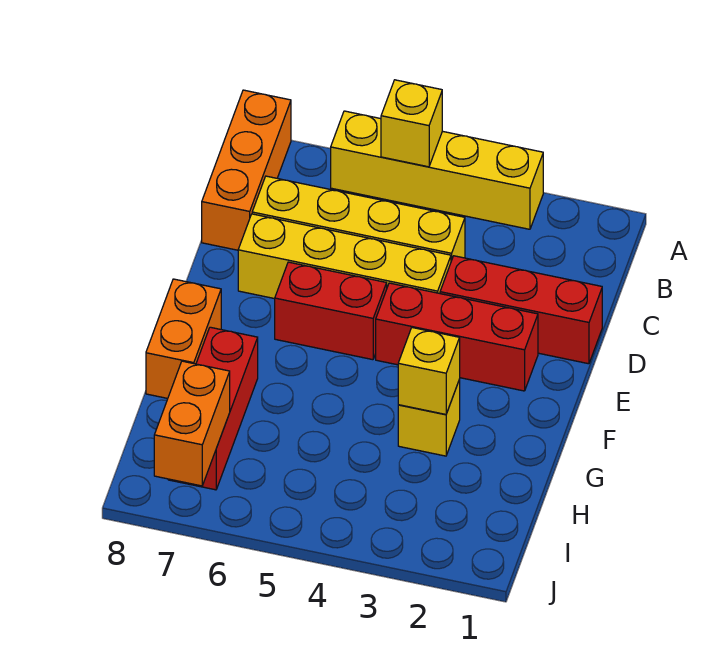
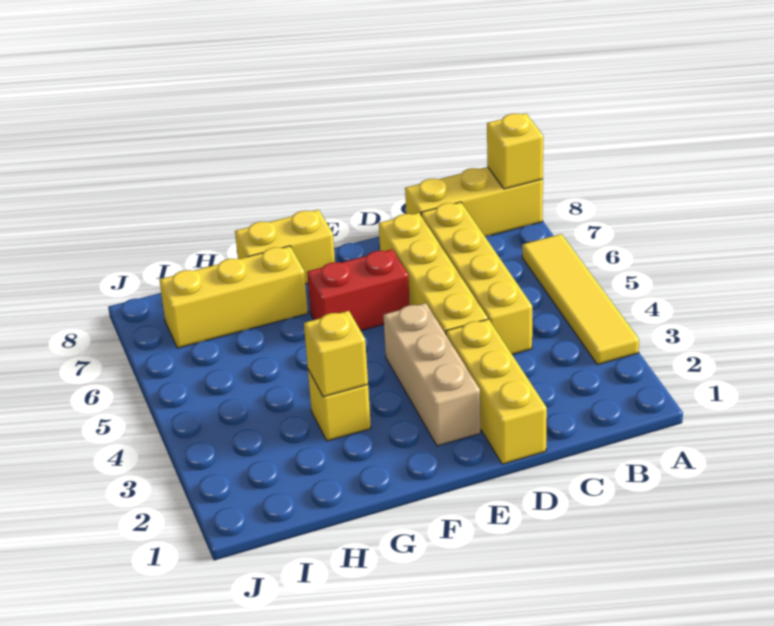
yellow 1x4 brick [331,111,543,229] -> yellow 1x4 tile [522,234,639,365]
yellow 1x1 brick [381,80,442,167] -> yellow 1x1 brick moved to [487,113,543,189]
orange 1x3 brick [202,90,291,250] -> yellow 1x3 brick [405,167,543,236]
red 1x3 brick [440,256,602,364] -> yellow 1x3 brick [446,319,547,464]
red 1x3 brick [376,283,538,391] -> tan 1x3 brick [383,303,481,446]
red 1x2 brick [275,262,387,360] -> red 1x2 brick turned to [307,249,410,331]
orange 1x2 brick [146,279,221,398] -> yellow 1x2 brick [235,210,335,284]
red 1x3 brick [168,327,258,490] -> yellow 1x3 brick [160,246,308,348]
orange 1x2 brick [154,361,230,486] -> none

